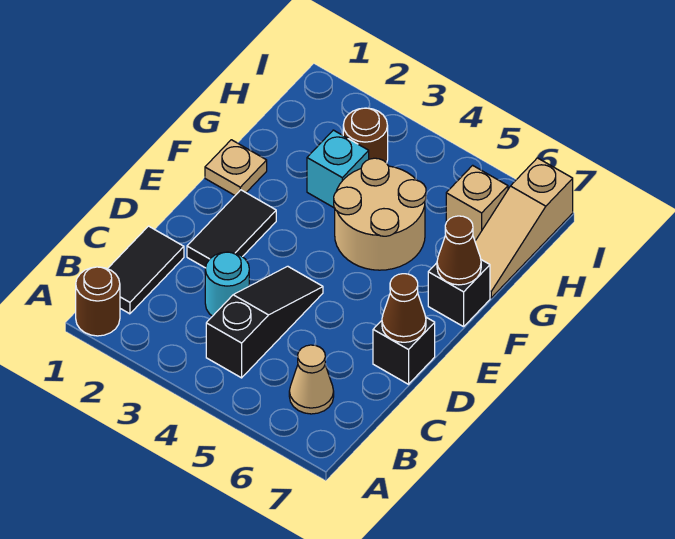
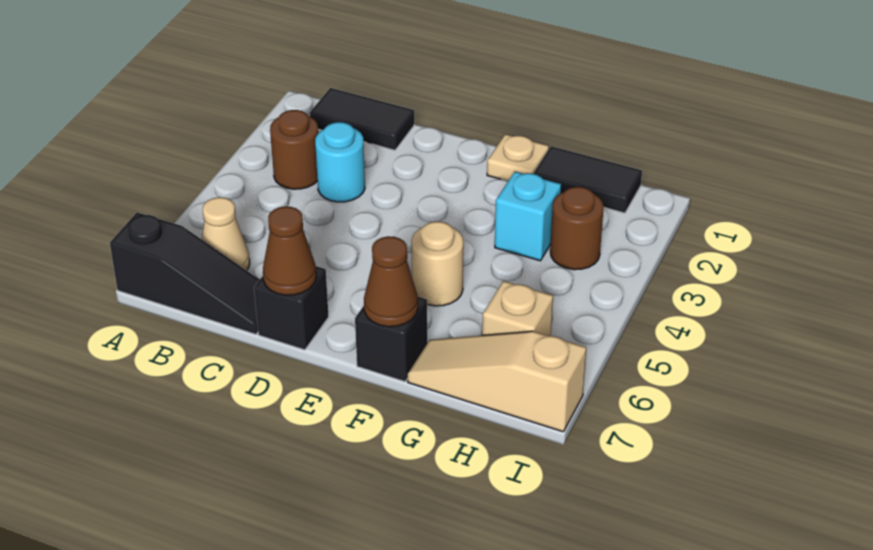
brown 1x1 round brick [76,267,120,336] -> brown 1x1 round brick moved to [270,110,318,189]
black 1x3 slope [206,266,323,378] -> black 1x3 slope moved to [110,212,260,334]
black 1x2 tile [187,190,276,268] -> black 1x2 tile moved to [534,146,642,213]
tan 2x2 round brick [334,158,426,270] -> tan 1x1 round brick [412,222,463,306]

